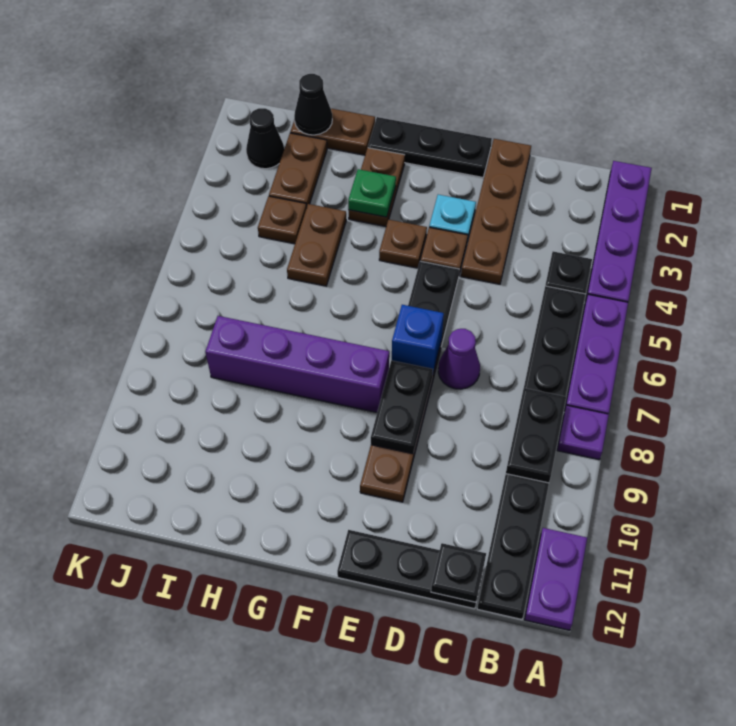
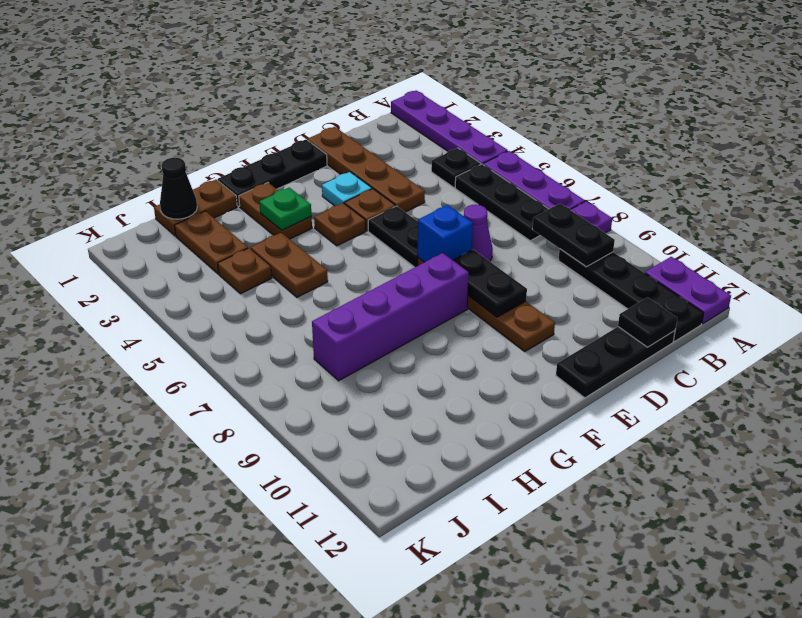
black 1x1 cone [246,108,284,169] -> none

